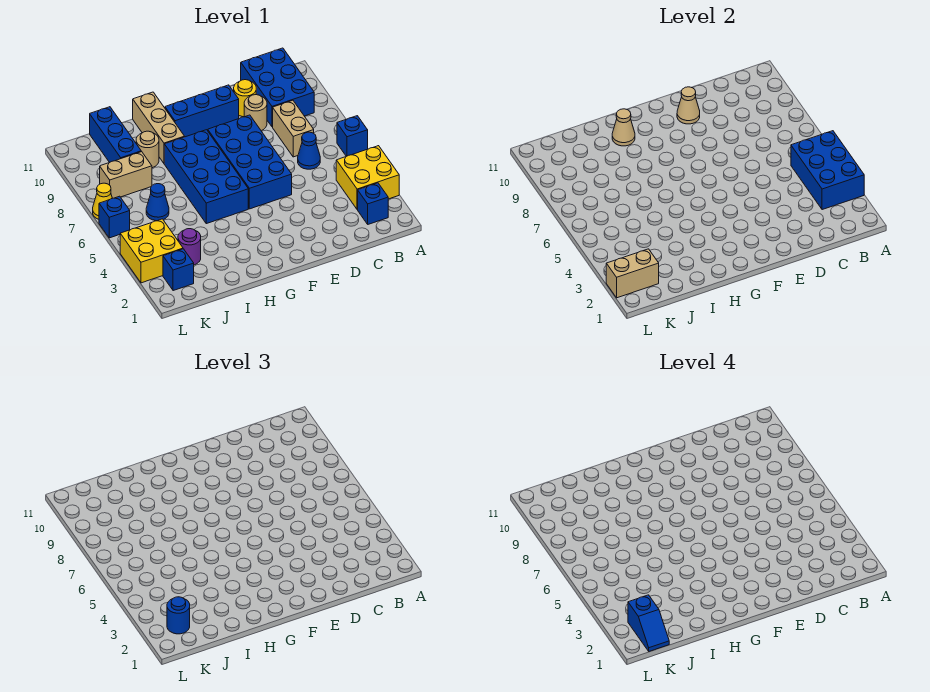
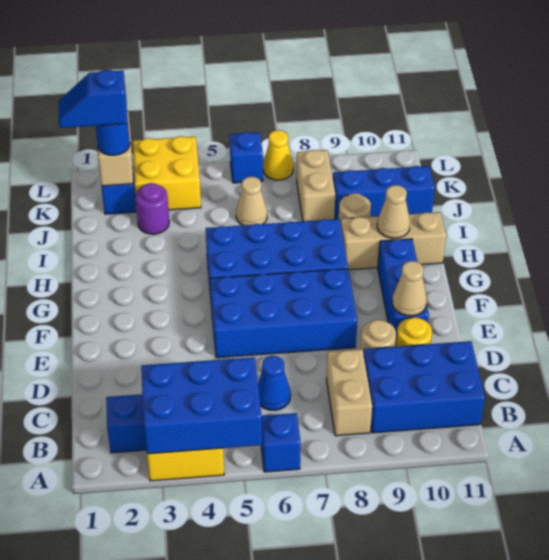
tan 1x2 brick [273,100,314,157] -> tan 1x2 brick turned to [326,349,372,436]
blue 1x1 cone [146,184,169,221] -> tan 1x1 cone [236,177,267,225]

